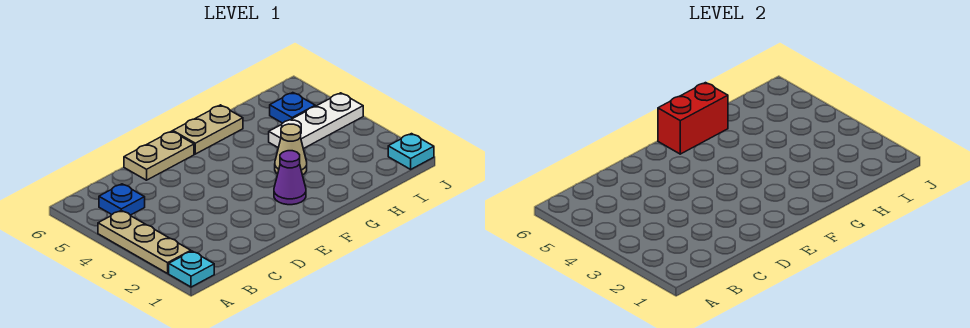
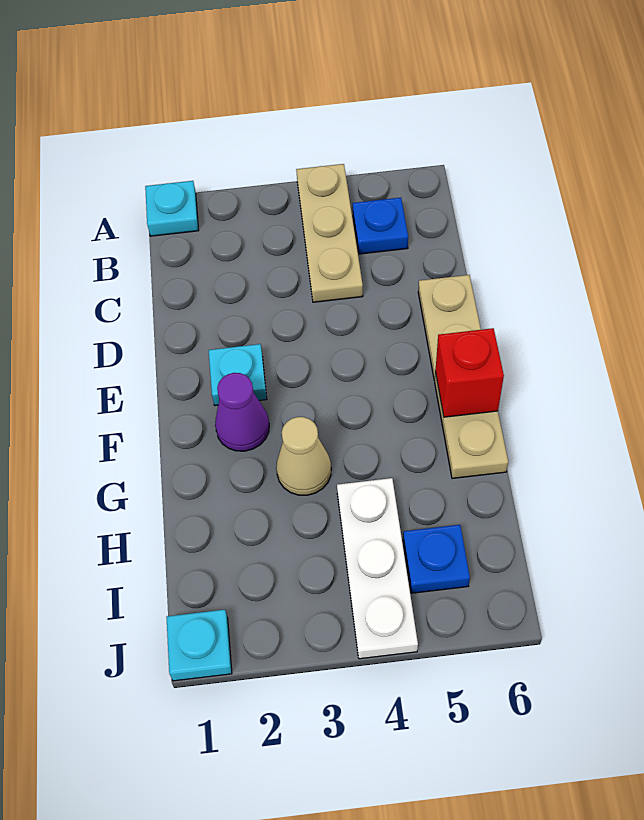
tan 1x3 plate [98,211,191,273] -> tan 1x3 plate turned to [296,164,363,302]
none -> cyan 1x1 plate [209,344,267,406]
red 1x2 brick [658,83,728,154] -> red 1x1 brick [435,328,504,417]

